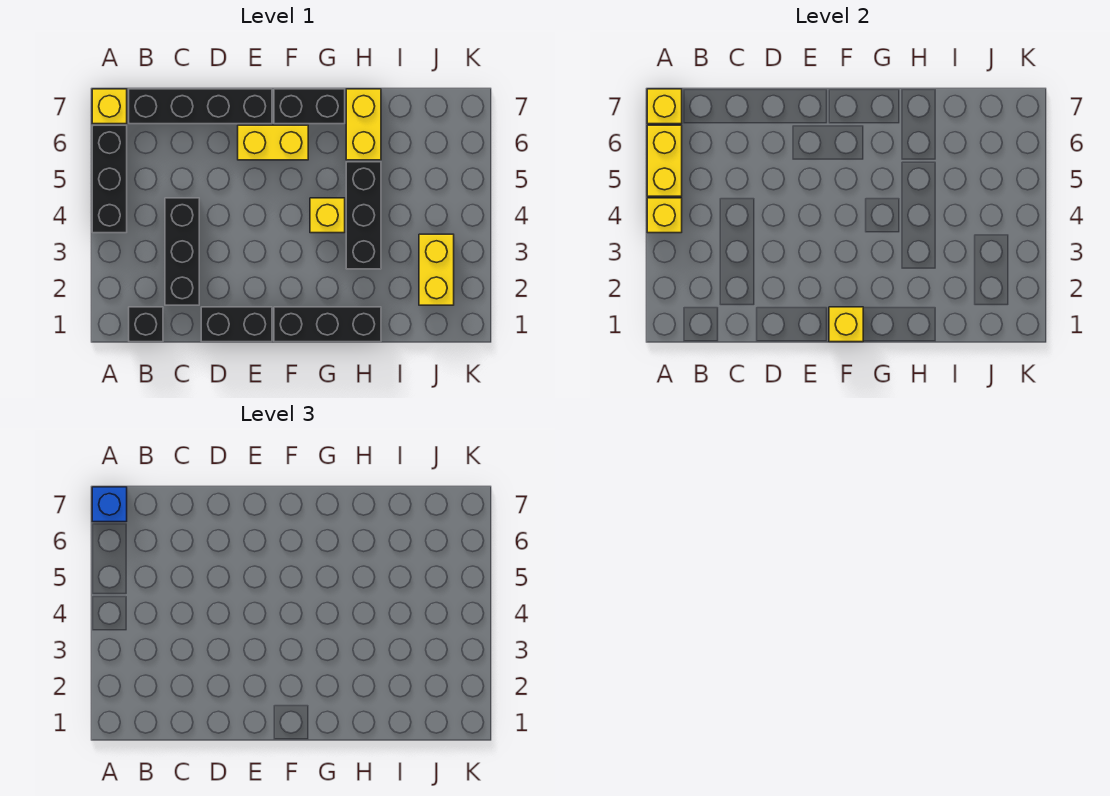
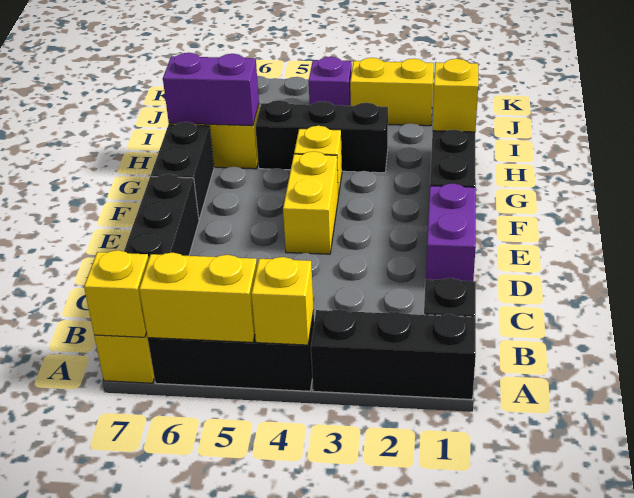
blue 1x1 brick [92,487,127,522] -> none
black 1x3 brick [165,198,199,305] -> black 1x3 brick moved to [311,309,476,400]
black 1x2 brick [201,307,272,342] -> purple 1x2 brick [426,183,476,281]
yellow 1x2 brick [238,125,308,160] -> yellow 1x2 brick moved to [283,151,338,254]
yellow 1x1 brick [829,307,863,342] -> yellow 1x1 brick moved to [433,59,478,132]
none -> purple 1x2 brick [163,53,259,126]
none -> purple 1x1 brick [309,57,352,106]

